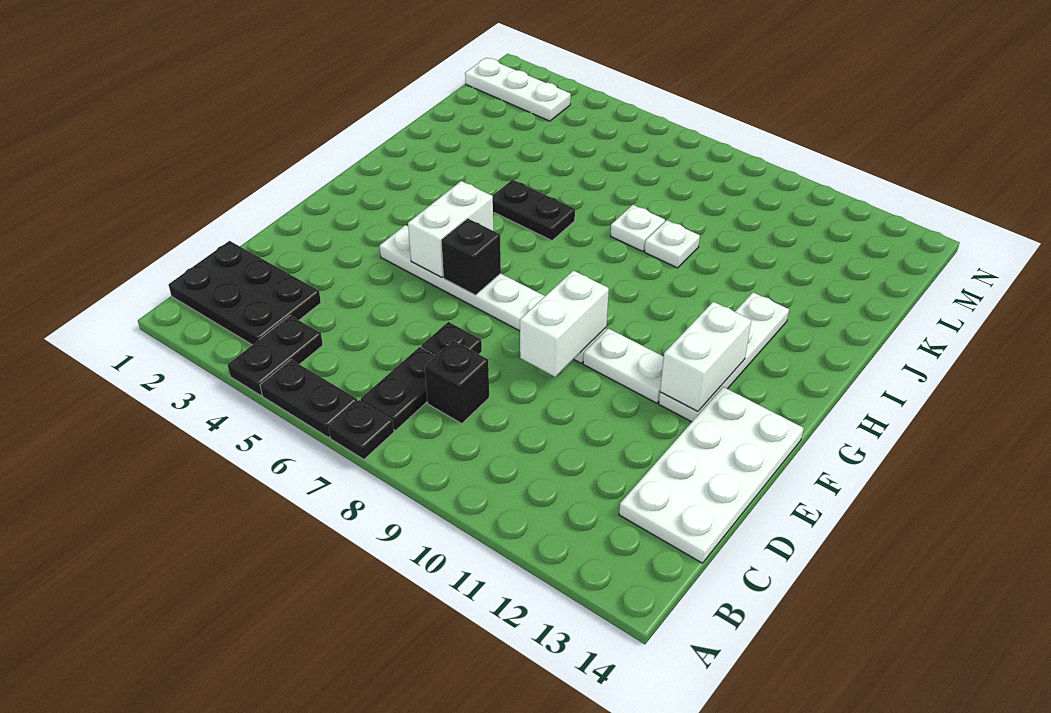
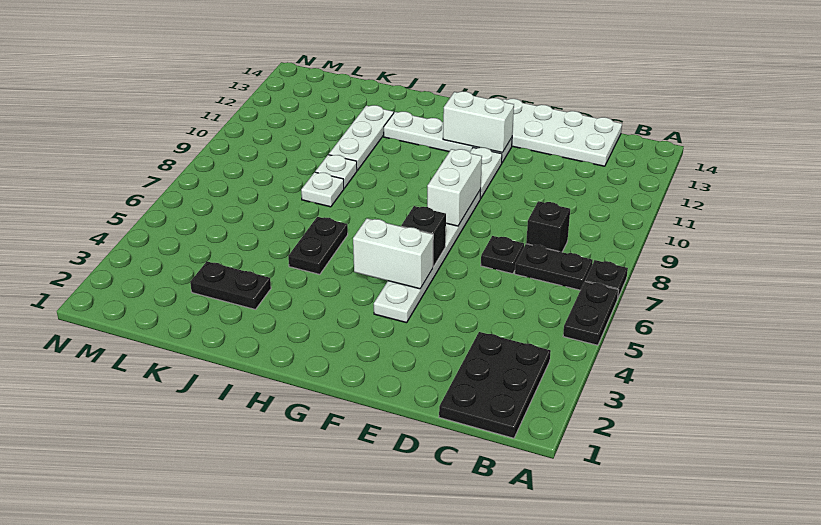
black 1x2 plate [228,316,323,396] -> black 1x2 plate moved to [190,262,271,310]
white 1x2 brick [520,271,609,377] -> white 1x2 brick turned to [427,149,482,226]
white 1x3 plate [465,58,571,121] -> white 1x3 plate moved to [329,105,394,171]

